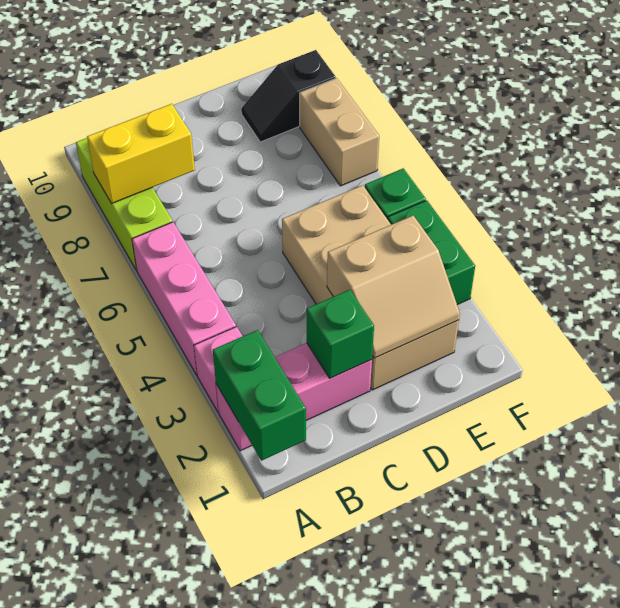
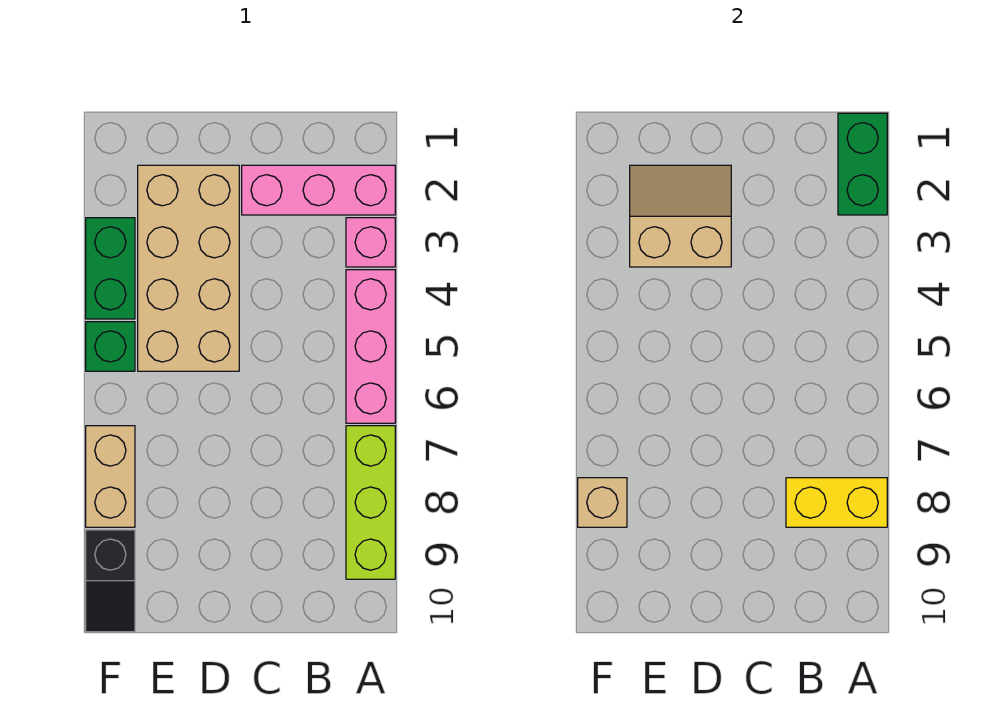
green 1x1 brick [307,290,374,378] -> none
black 1x2 slope [241,50,336,142] -> black 1x2 slope turned to [86,530,135,632]
none -> tan 1x1 brick [578,478,627,527]

